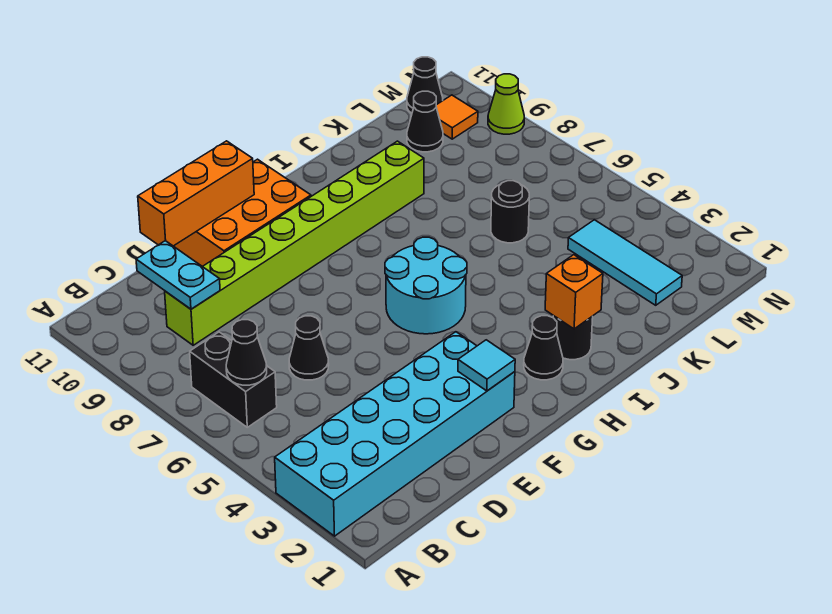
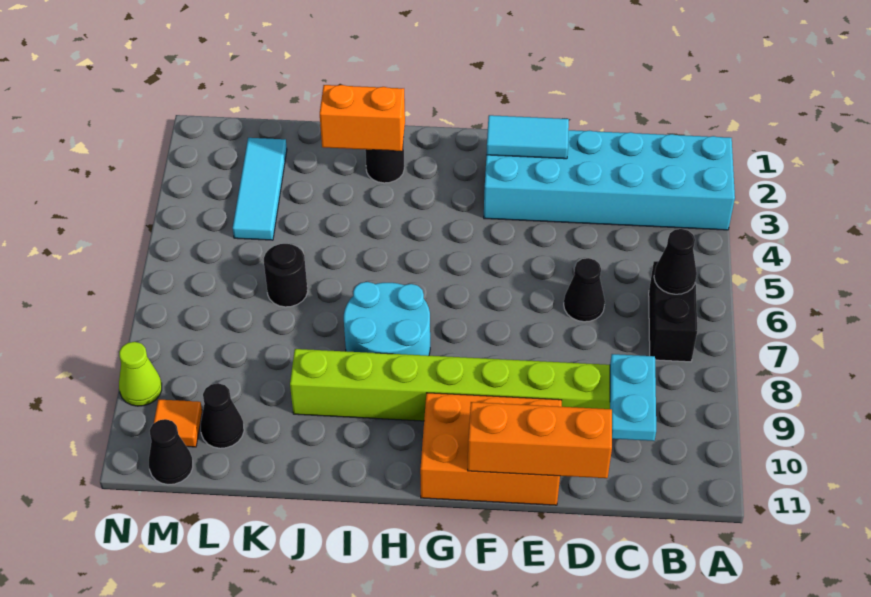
cyan 1x1 tile [458,340,515,391] -> cyan 1x2 tile [486,115,569,159]
cyan 2x2 round brick [385,237,467,334] -> cyan 2x2 round brick moved to [344,282,430,356]
black 1x1 cone [524,316,563,380] -> none
orange 1x1 brick [545,255,603,329] -> orange 1x2 brick [320,85,405,151]

